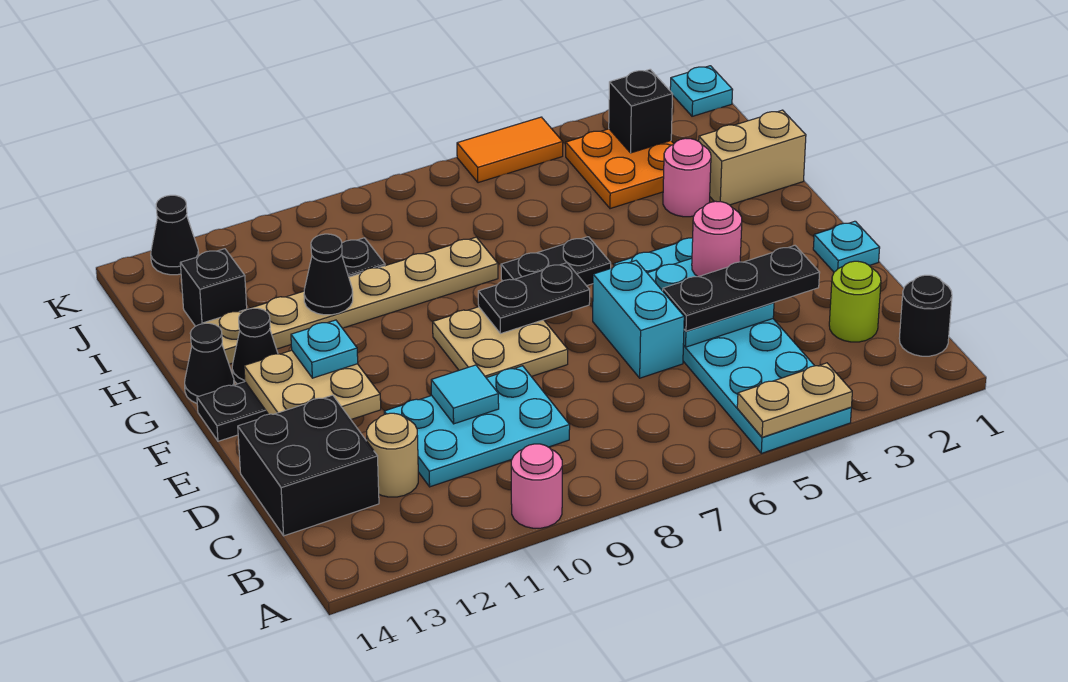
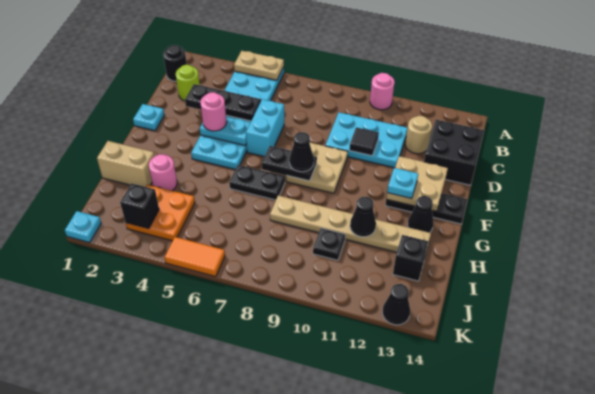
cyan 1x1 tile [431,365,499,424] -> black 1x1 tile [349,127,379,156]
black 1x1 cone [185,323,234,403] -> black 1x1 cone moved to [289,132,314,172]

